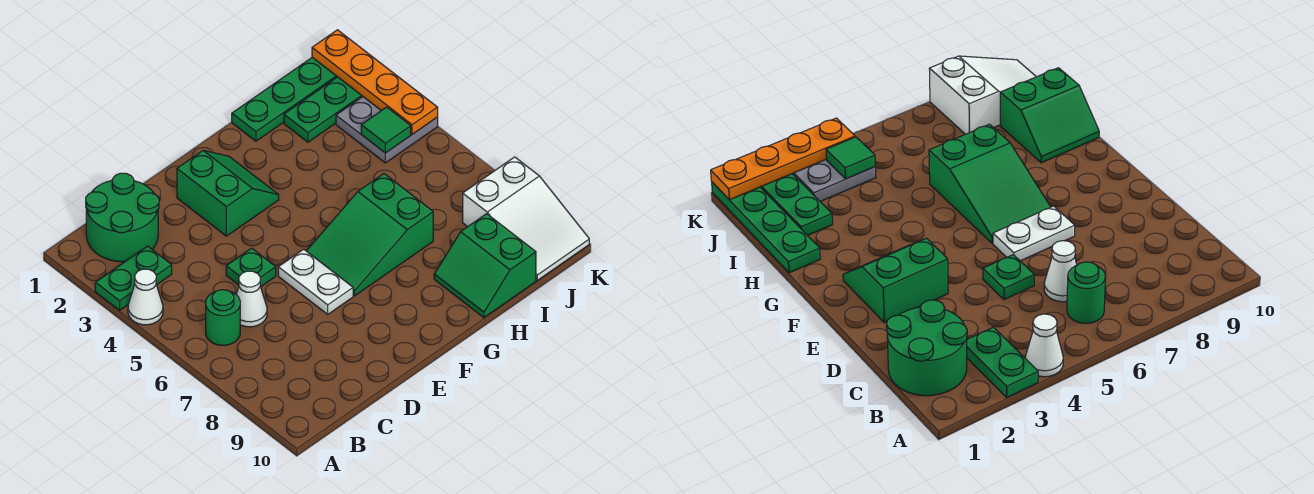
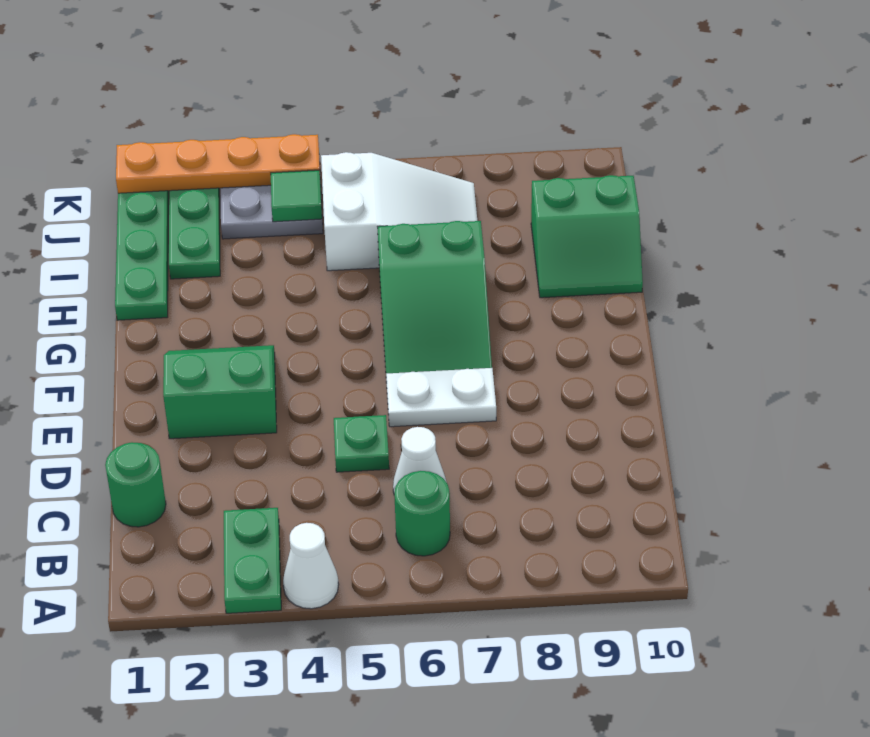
green 2x2 round brick [86,173,159,262] -> green 1x1 round brick [105,442,166,527]
white 2x3 slope [463,157,589,280] -> white 2x3 slope moved to [321,152,477,271]

